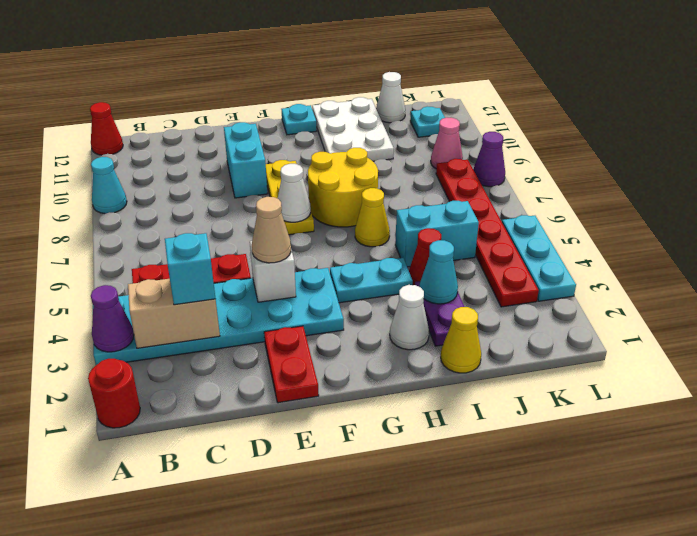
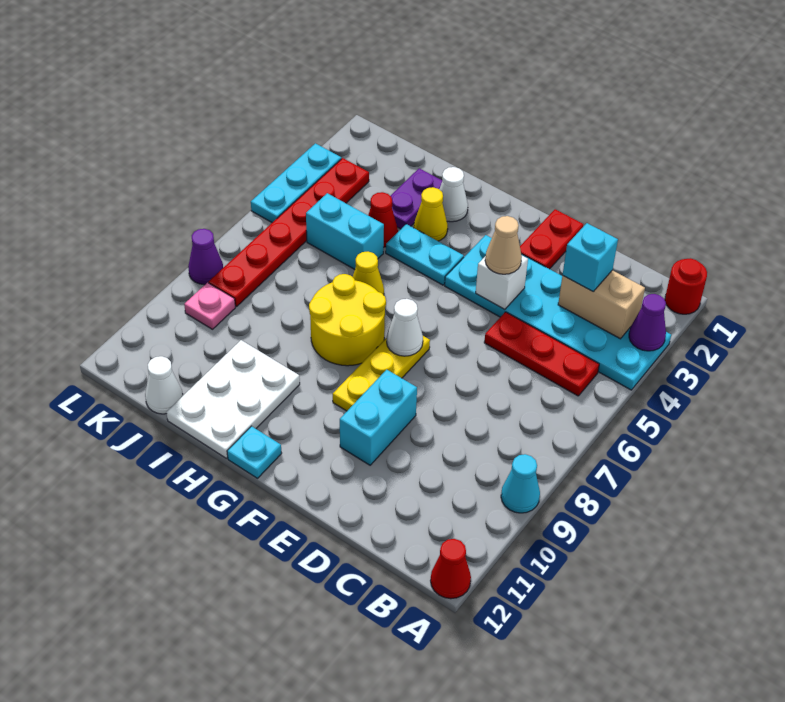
yellow 1x1 cone [441,307,481,373] -> yellow 1x1 cone moved to [414,187,448,241]
cyan 1x1 cone [420,240,458,304] -> none
pink 1x1 cone [431,118,463,168] -> pink 1x1 plate [184,283,235,329]
cyan 1x1 plate [410,106,445,137] -> none

